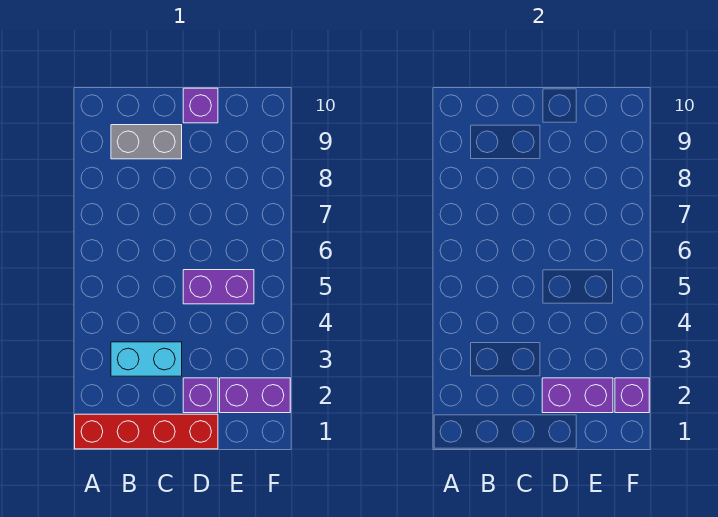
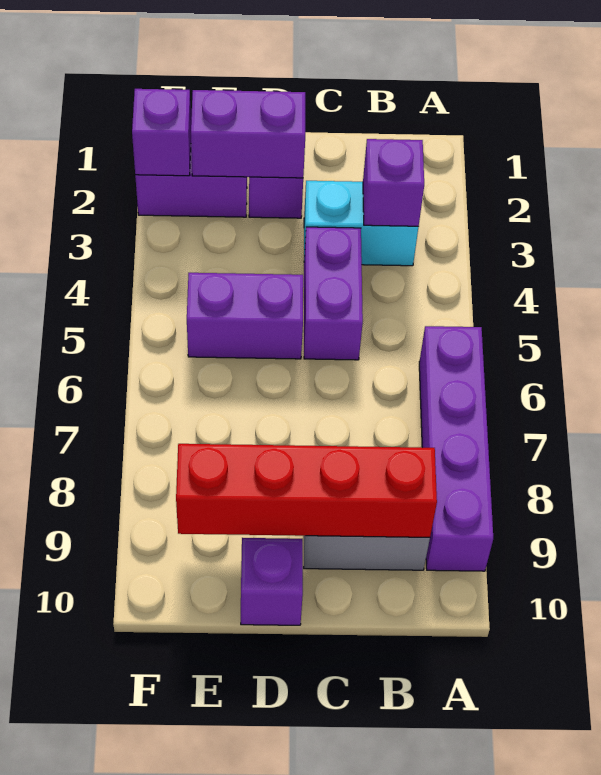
red 1x4 brick [75,414,218,449] -> red 1x4 brick moved to [176,444,437,537]
none -> purple 1x4 brick [419,326,493,571]
none -> purple 1x1 brick [363,139,424,226]
none -> purple 1x2 brick [304,227,363,360]

